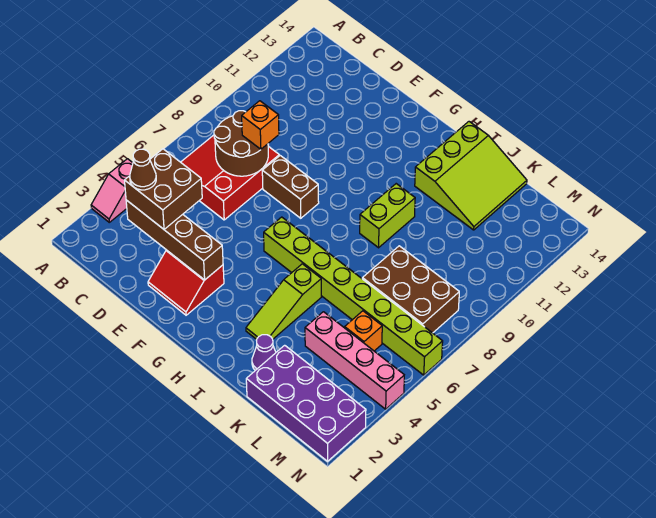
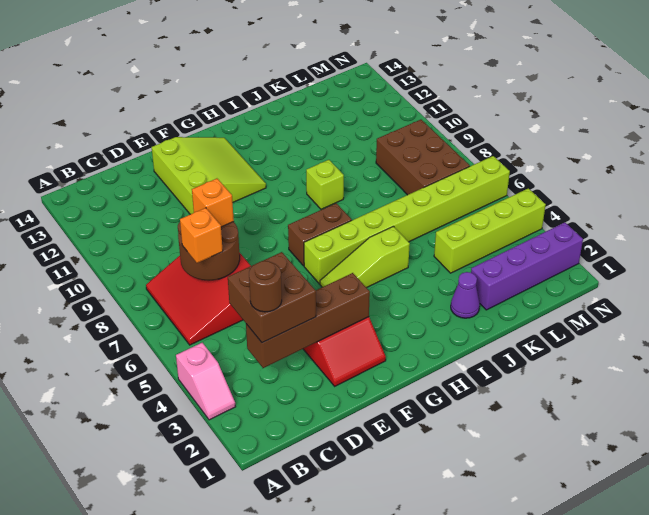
brown 1x1 cone [130,149,156,190] -> brown 1x1 round brick [249,261,282,312]
brown 1x2 brick [262,156,319,218] -> brown 1x2 brick moved to [288,203,352,266]
lime 1x3 slope [246,264,321,339] -> lime 1x3 slope turned to [320,226,410,288]
lime 1x2 brick [360,184,415,248] -> lime 1x1 brick [306,160,344,210]
lime 3x3 slope [415,122,527,230] -> lime 3x3 slope moved to [152,137,266,214]
purple 2x4 brick [246,345,366,461] -> purple 1x4 brick [471,222,583,310]
pink 1x4 brick [305,312,404,409] -> lime 1x4 brick [434,188,546,273]
brown 2x3 brick [362,246,459,333] -> brown 2x3 brick turned to [376,120,470,195]
orange 1x1 brick [345,311,382,351] -> orange 1x1 brick moved to [180,208,223,263]

